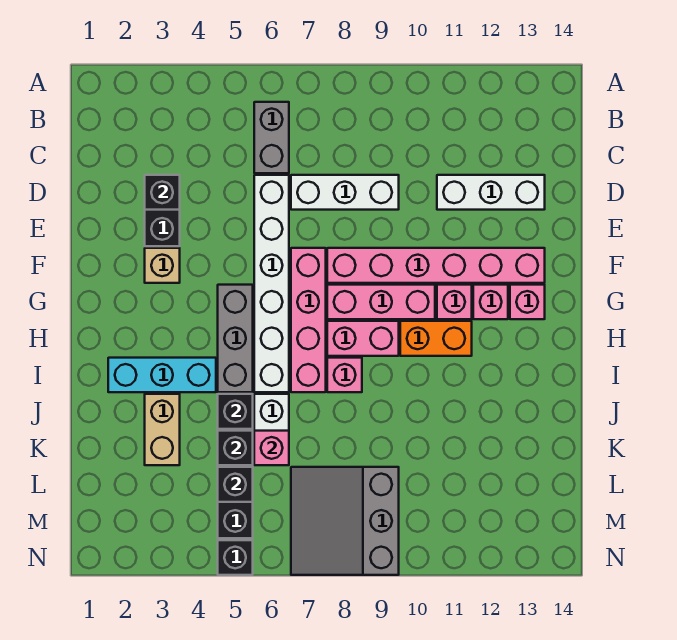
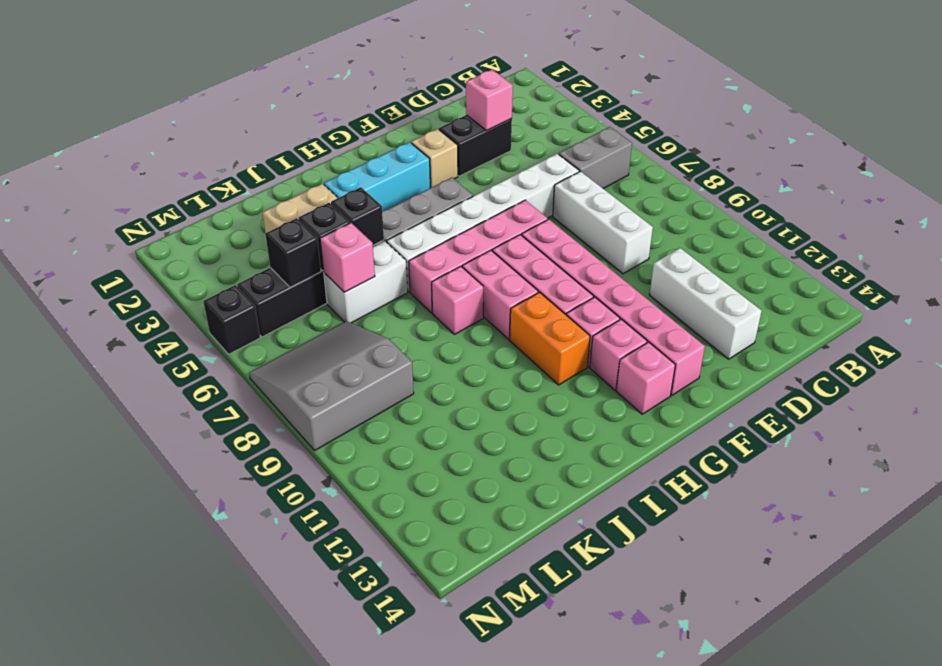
black 1x1 brick [145,175,180,210] -> pink 1x1 brick [466,70,513,131]
cyan 1x3 brick [108,358,216,392] -> cyan 1x3 brick turned to [324,142,430,211]

